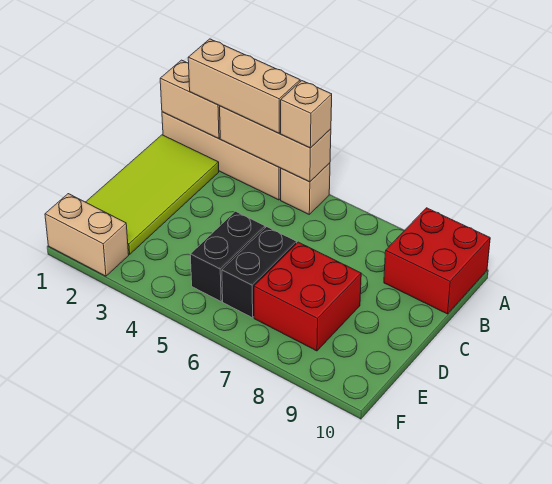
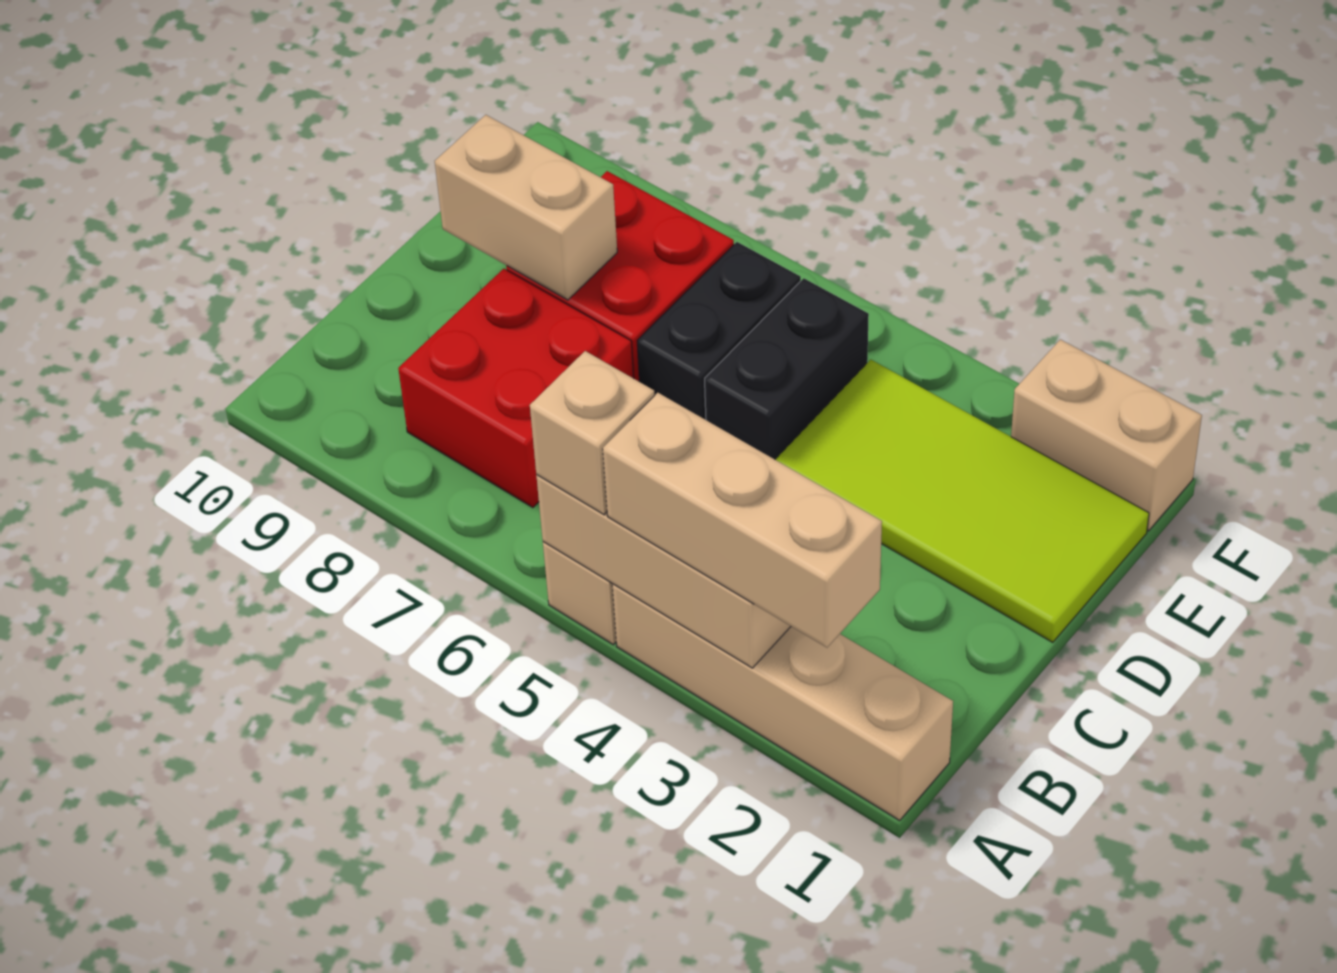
tan 1x2 brick [160,60,220,139] -> tan 1x2 brick moved to [435,115,617,300]
red 2x2 brick [384,208,490,314] -> red 2x2 brick moved to [398,269,634,508]
lime 2x4 tile [86,135,219,254] -> lime 2x4 tile turned to [775,360,1149,642]

